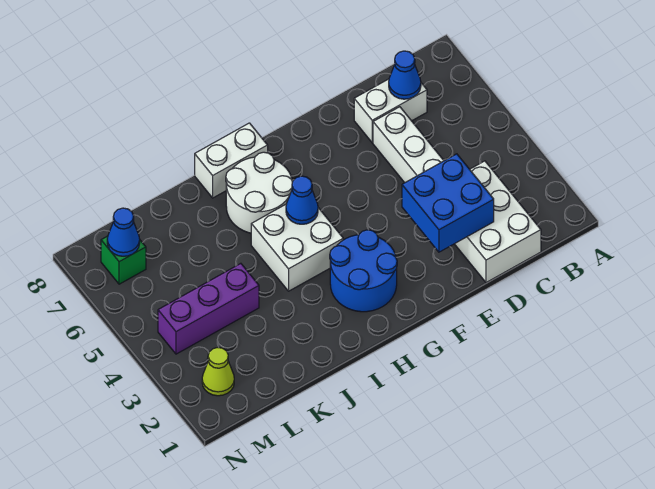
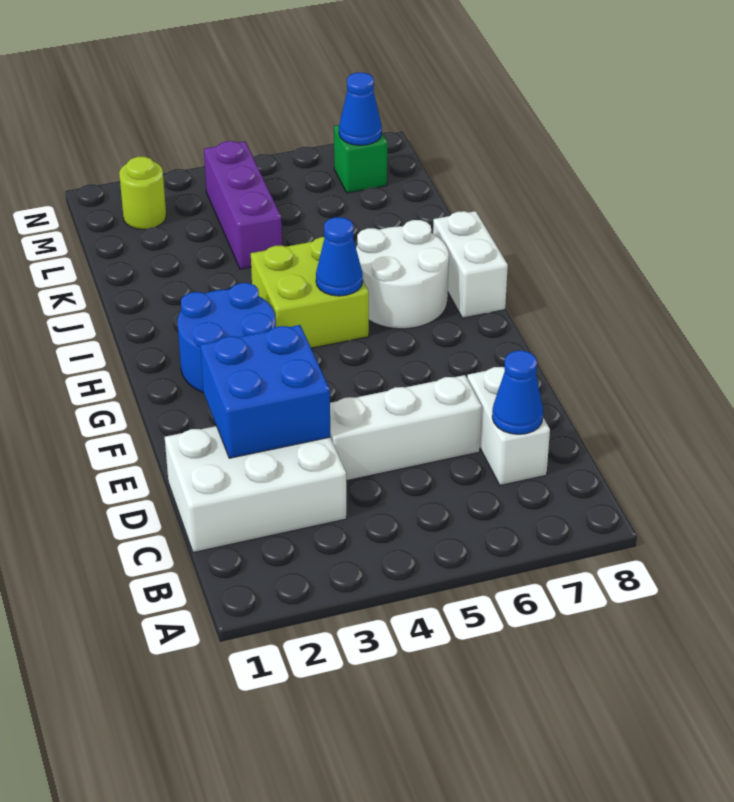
white 2x2 brick [251,204,343,291] -> lime 2x2 brick [251,237,369,348]
lime 1x1 cone [202,347,234,396] -> lime 1x1 round brick [119,157,166,229]

